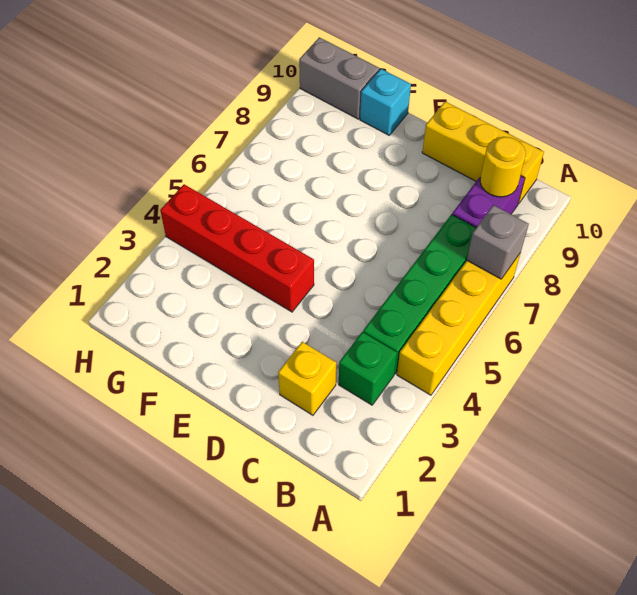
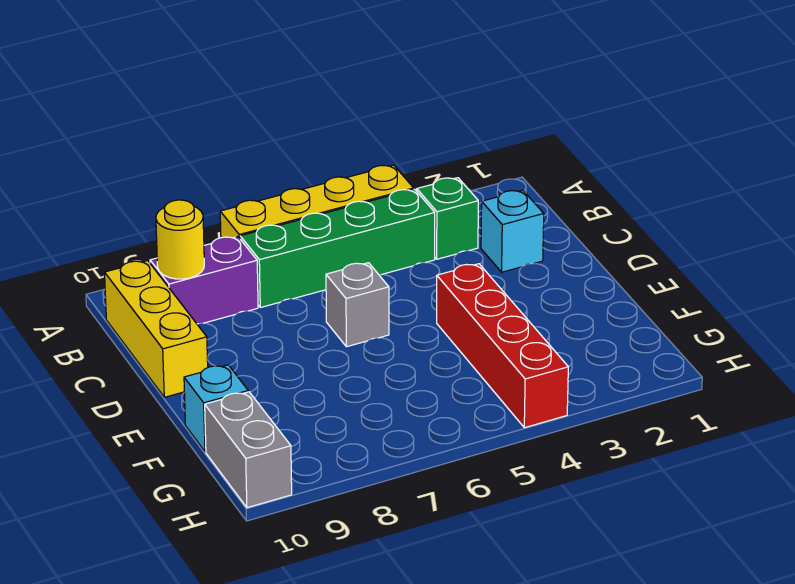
grey 1x1 brick [467,205,529,279] -> grey 1x1 brick moved to [326,263,389,347]
yellow 1x1 brick [278,342,336,415] -> cyan 1x1 brick [481,190,544,272]

